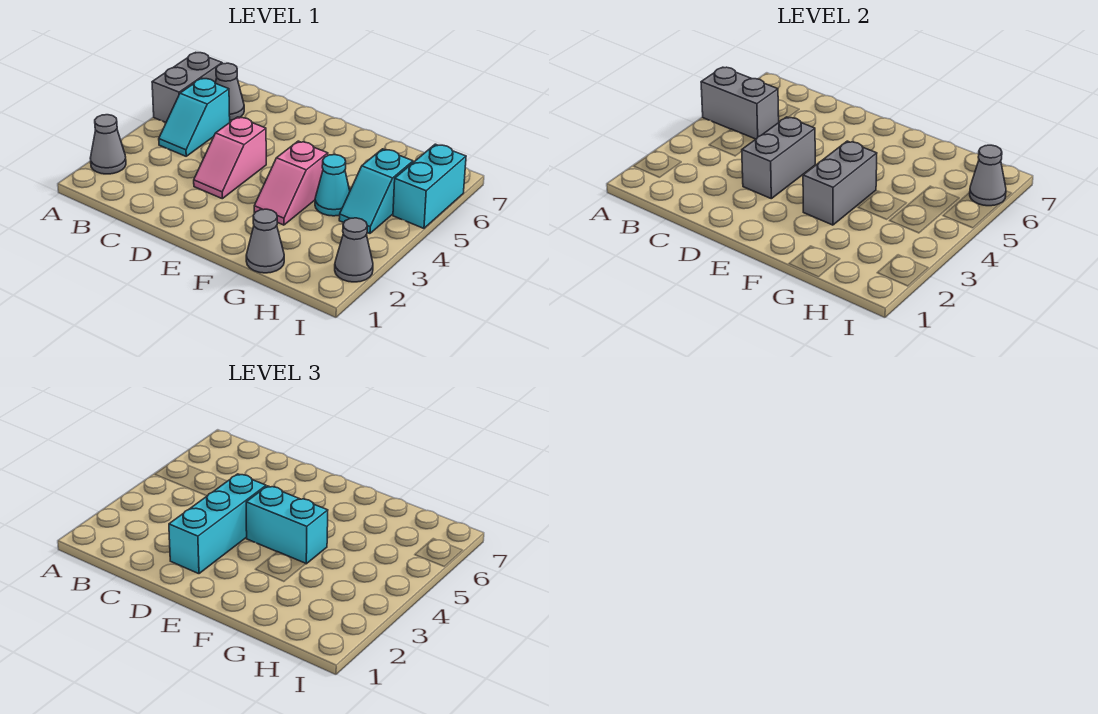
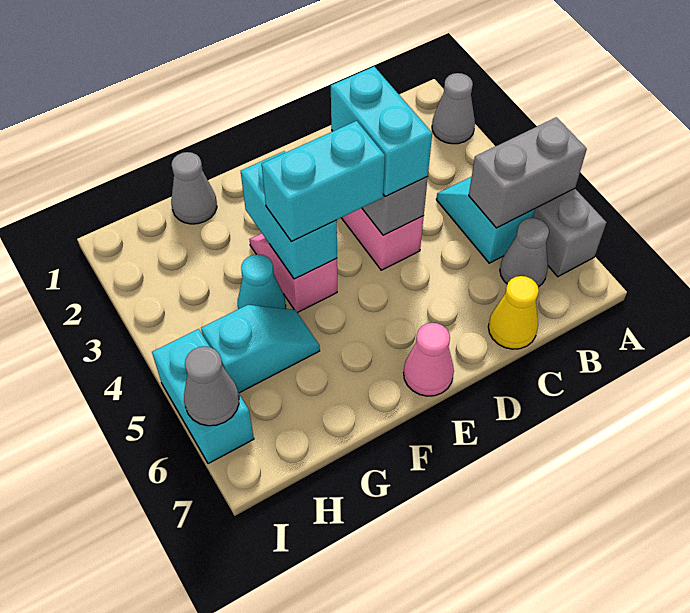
none -> yellow 1x1 cone [488,276,539,349]
cyan 1x3 brick [169,474,266,574] -> cyan 1x2 brick [331,66,432,196]
none -> pink 1x1 cone [404,323,454,396]
grey 1x2 brick [803,141,877,225] -> cyan 1x2 brick [241,151,337,279]
cyan 1x2 slope [339,149,413,233] -> cyan 1x2 slope turned to [201,305,320,393]
grey 1x1 cone [335,218,373,282] -> none

